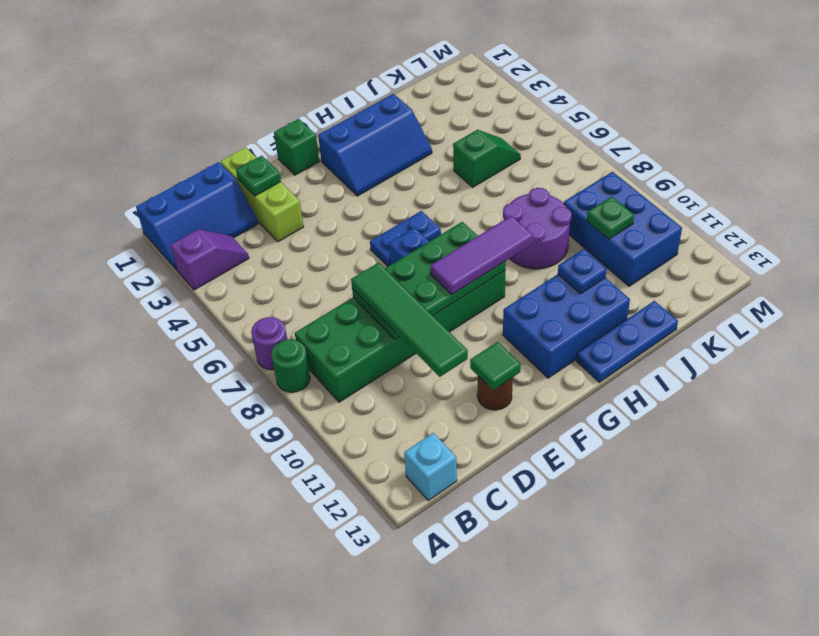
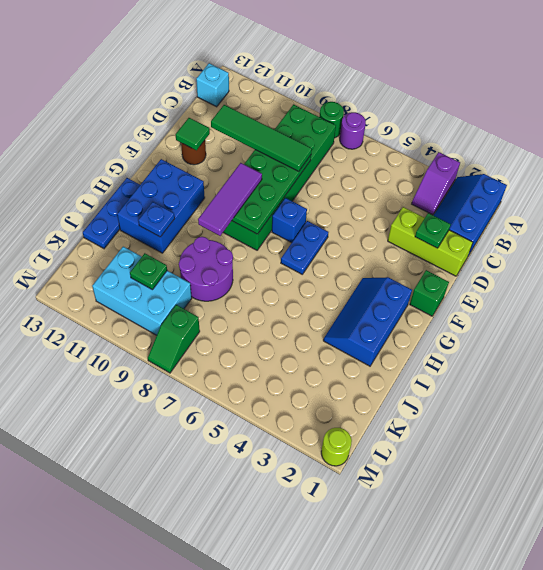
green 1x2 slope [453,130,521,187] -> green 1x2 slope moved to [148,305,200,373]
blue 2x3 brick [564,172,682,286] -> cyan 2x3 brick [92,247,192,335]
none -> lime 1x1 round brick [321,428,352,466]

